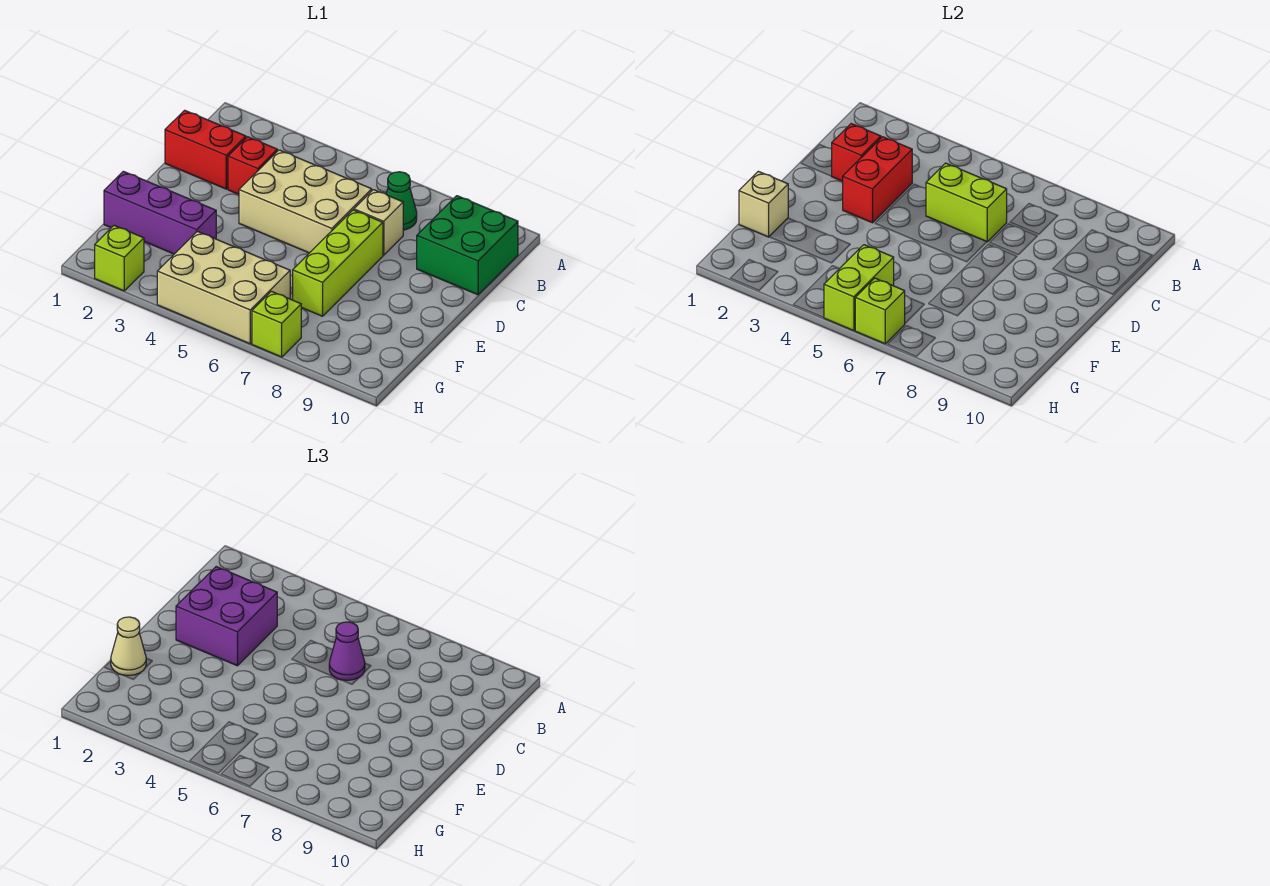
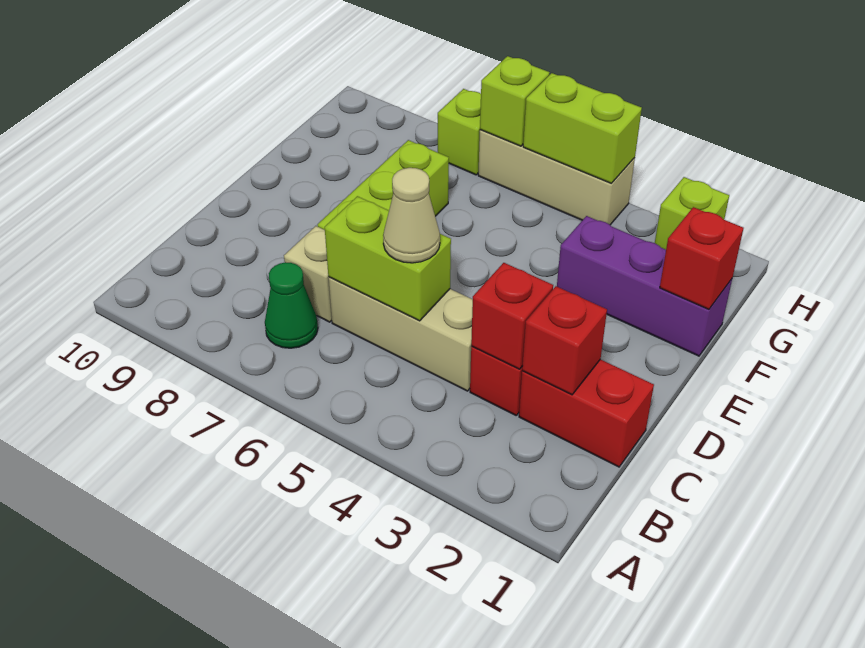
green 2x2 brick [417,196,518,295] -> none
purple 2x2 brick [176,567,277,666] -> none
red 1x2 brick [843,137,912,223] -> red 1x1 brick [471,263,553,369]
tan 2x3 brick [239,150,372,253] -> tan 1x3 brick [328,277,473,391]
purple 1x1 cone [329,622,365,680] -> none
tan 1x1 brick [739,171,788,237] -> red 1x1 brick [660,207,744,309]
tan 1x1 cone [111,617,146,675] -> tan 1x1 cone moved to [383,168,440,263]
tan 2x3 brick [157,231,290,344] -> tan 1x3 brick [478,130,635,225]
lime 1x2 brick [824,245,894,331] -> lime 1x2 brick turned to [523,73,642,183]

